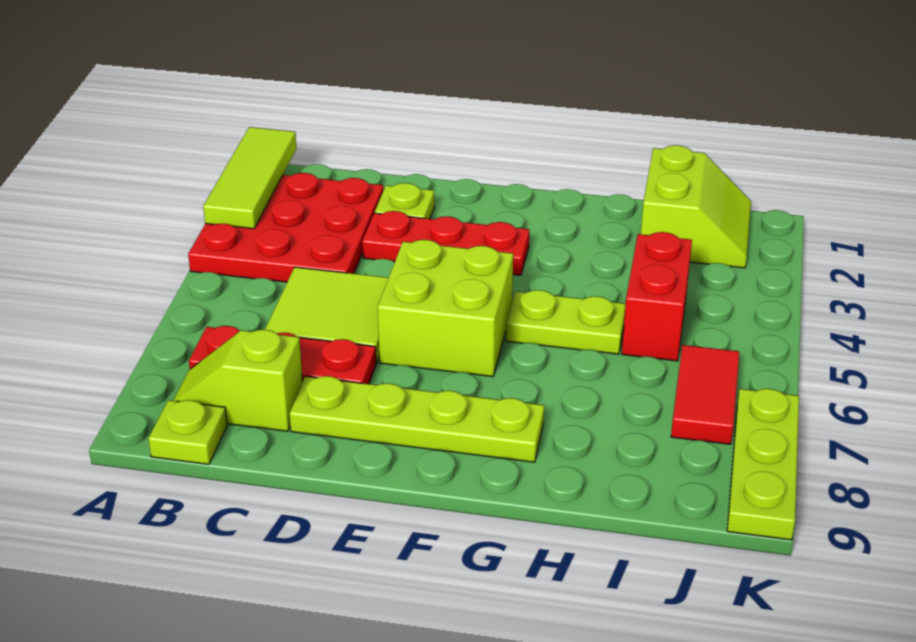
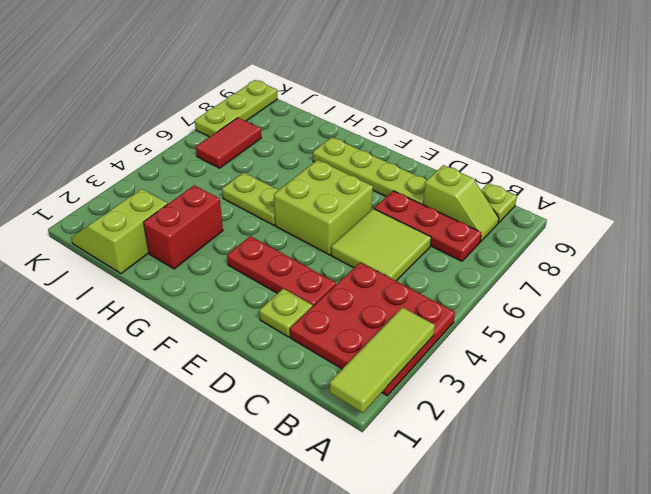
red 1x2 brick [622,232,692,361] -> red 1x2 brick moved to [144,185,223,269]

